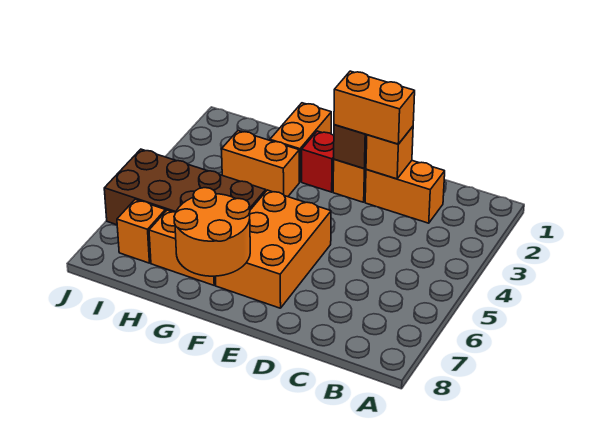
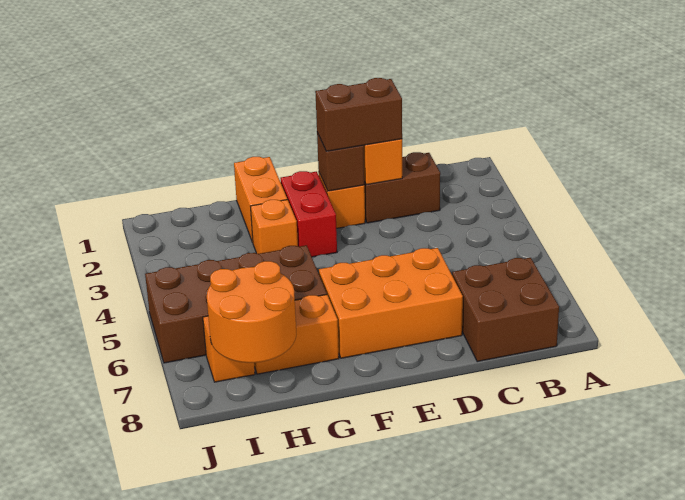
none -> brown 2x2 brick [452,258,559,362]
orange 1x2 brick [365,161,445,223] -> brown 1x2 brick [364,152,440,223]
orange 1x2 brick [334,71,415,144] -> brown 1x2 brick [315,78,402,151]
orange 2x3 brick [215,190,331,308] -> orange 2x3 brick turned to [319,248,463,358]
red 1x1 brick [302,131,334,192] -> red 1x2 brick [280,171,337,257]
orange 2x2 round brick [174,188,250,276] -> orange 2x2 round brick moved to [207,261,296,363]
orange 1x2 brick [222,131,299,197] -> orange 1x1 brick [251,200,298,254]

